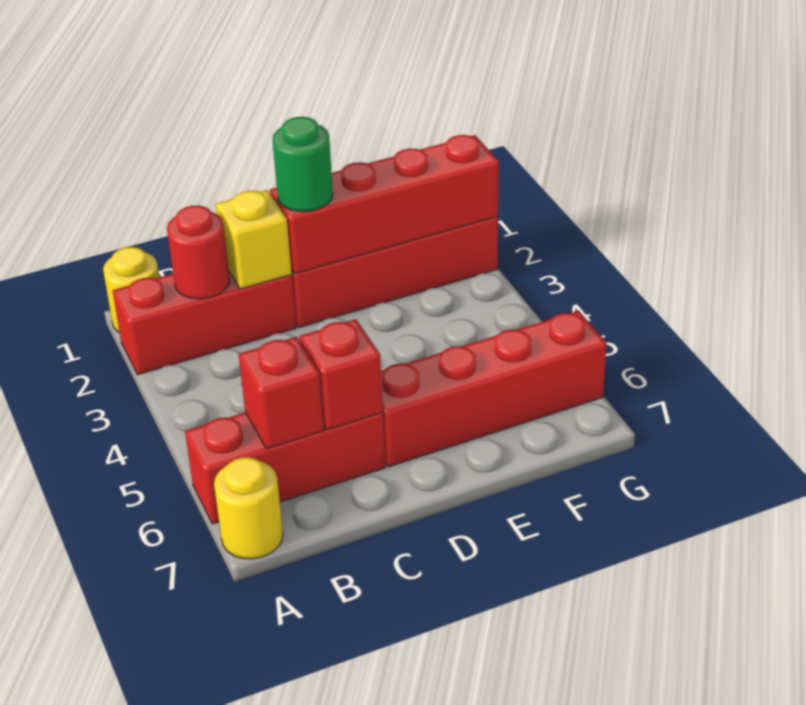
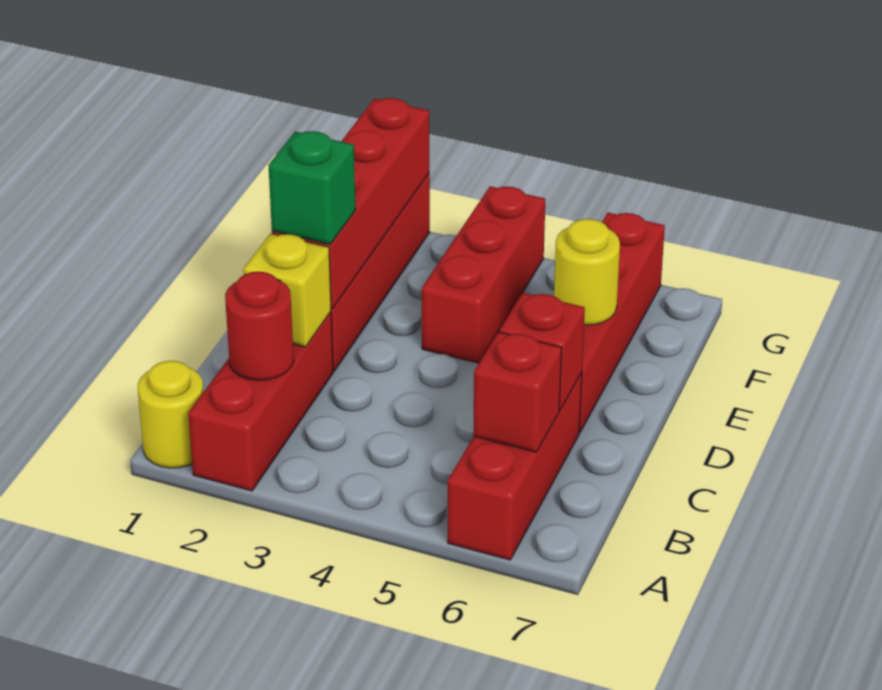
yellow 1x1 round brick [214,457,283,559] -> yellow 1x1 round brick moved to [554,219,620,325]
green 1x1 round brick [272,117,333,211] -> green 1x1 brick [269,131,356,244]
none -> red 1x3 brick [422,186,545,363]

